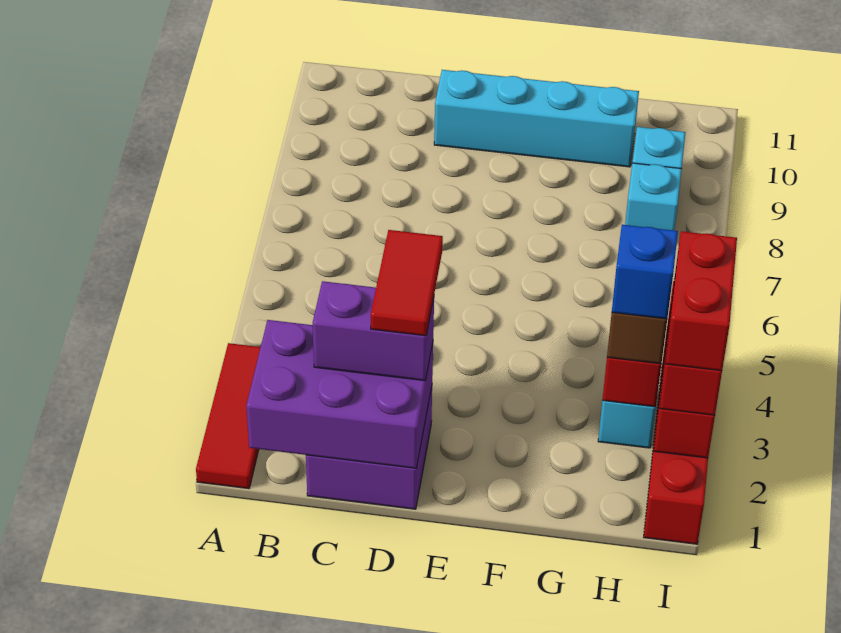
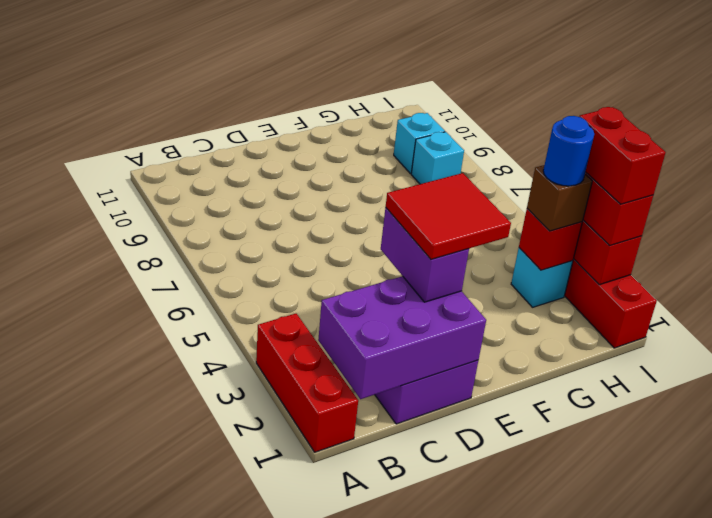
red 1x3 tile [196,343,261,489] -> red 1x3 brick [256,314,358,452]
purple 1x2 brick [313,281,434,381] -> purple 1x2 brick turned to [381,208,469,302]
red 1x2 tile [371,230,443,336] -> red 2x2 tile [386,173,511,259]
cyan 1x4 brick [434,70,639,167] -> none
blue 1x1 brick [612,225,678,319] -> blue 1x1 round brick [543,116,594,186]

